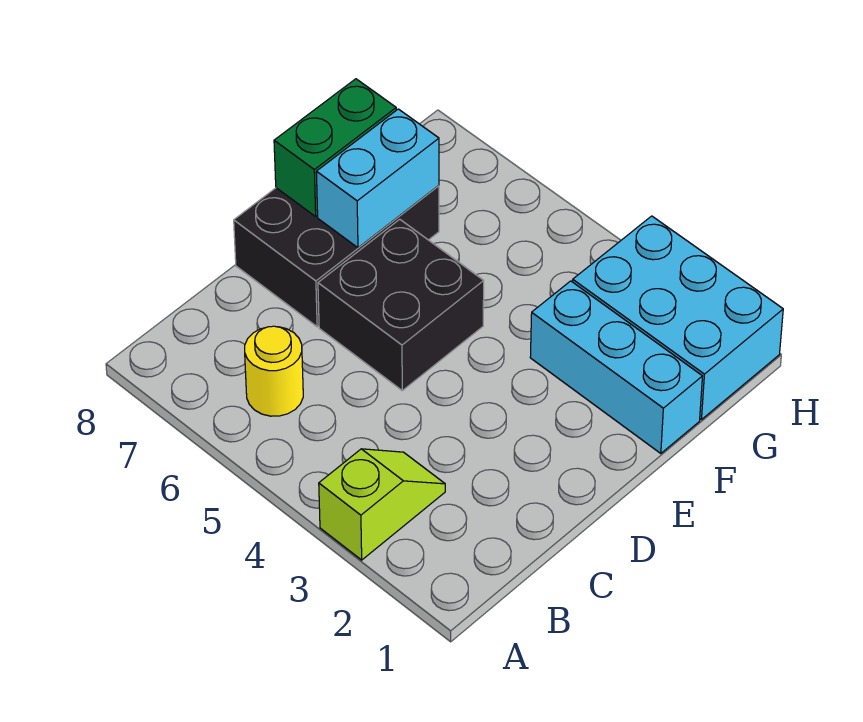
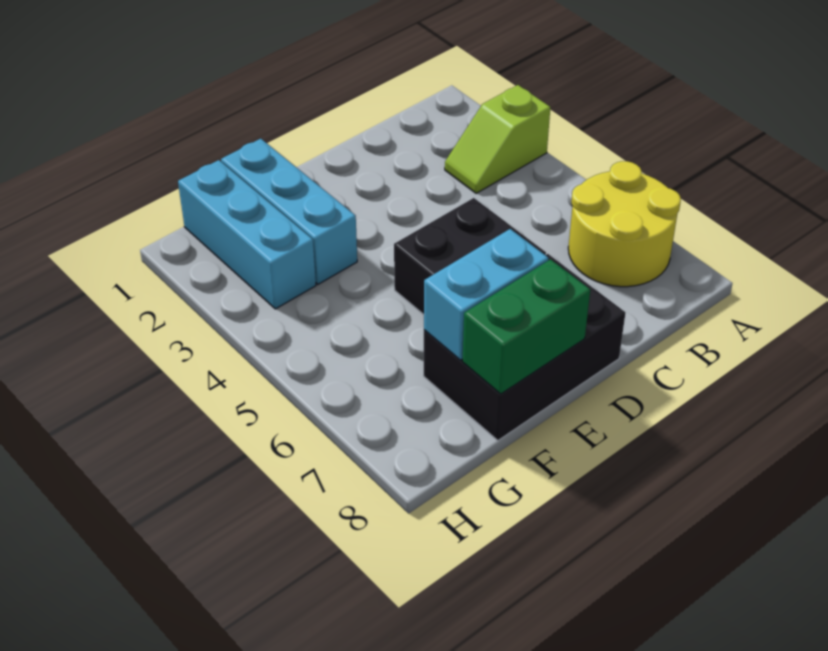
yellow 1x1 round brick [245,326,303,416] -> yellow 2x2 round brick [568,161,681,287]
cyan 2x3 brick [573,216,783,420] -> cyan 1x3 brick [178,160,316,309]

